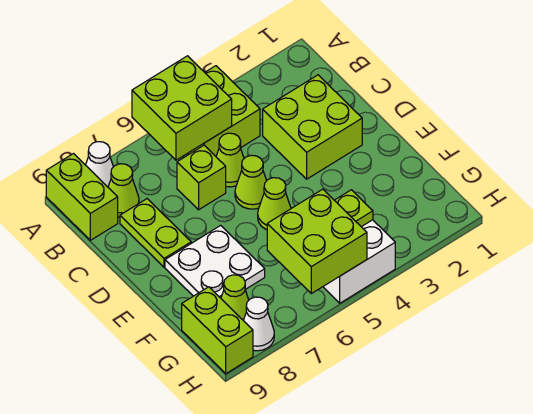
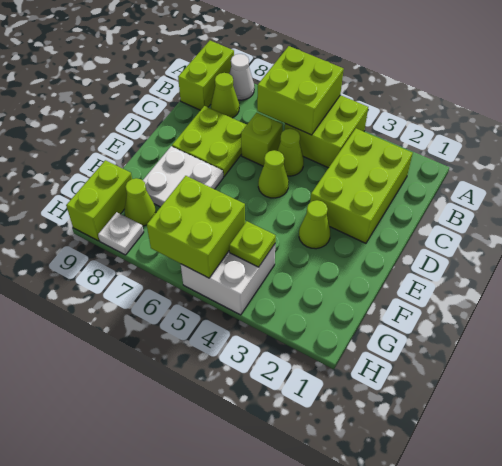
lime 2x2 brick [263,75,362,179] -> lime 2x3 brick [310,128,413,243]
lime 1x2 plate [120,199,191,267] -> lime 2x2 plate [172,106,246,177]
lime 1x1 cone [258,178,291,230] -> lime 1x1 cone moved to [299,200,330,249]
white 1x1 cone [243,297,274,351] -> white 1x1 plate [98,212,144,255]

